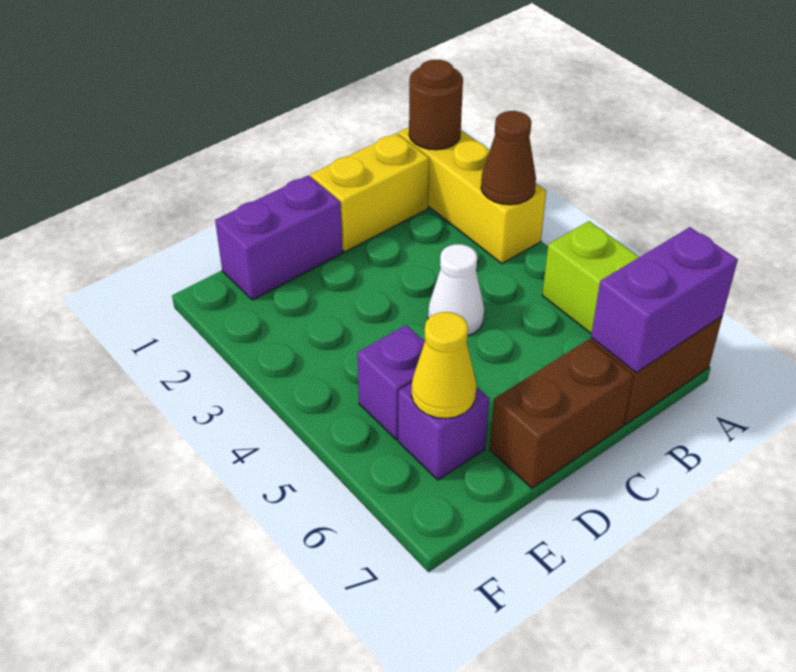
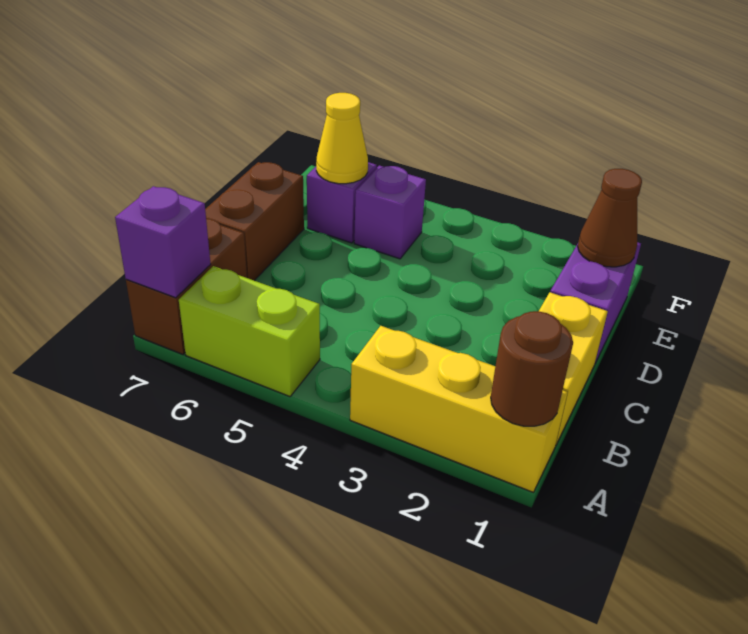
brown 1x1 cone [481,111,536,205] -> brown 1x1 cone moved to [578,169,642,267]
purple 1x2 brick [591,227,738,373] -> purple 1x1 brick [115,186,211,298]
white 1x1 cone [428,244,484,336] -> none

